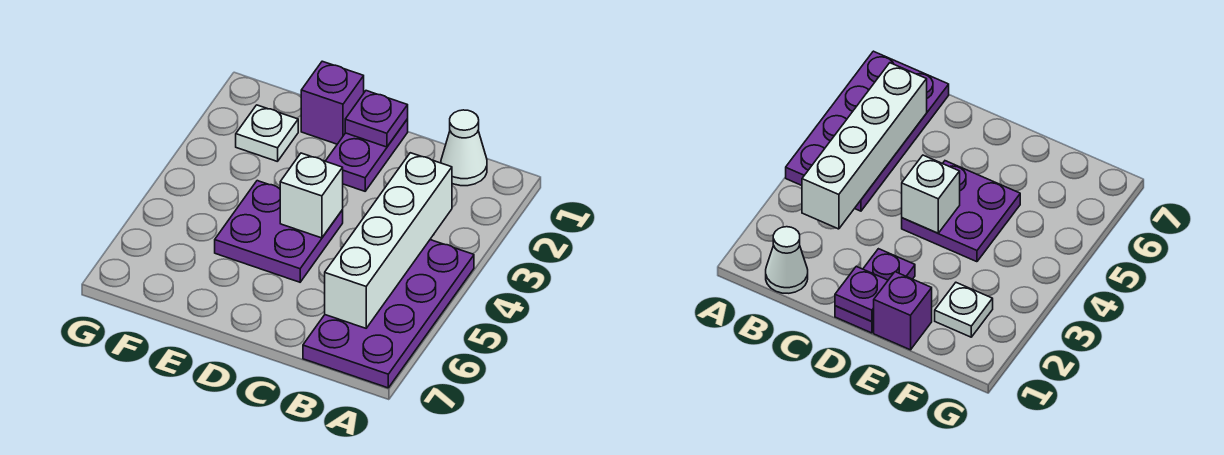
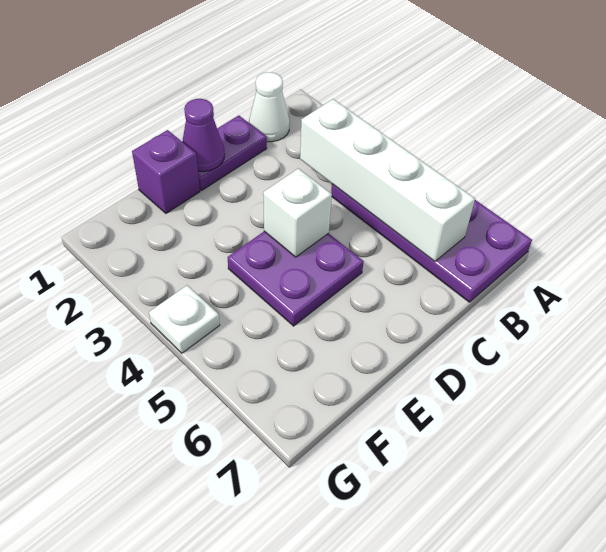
purple 1x2 plate [326,119,408,191] -> purple 1x2 plate turned to [198,116,267,190]
purple 1x1 plate [345,91,408,147] -> purple 1x1 cone [182,99,224,172]
white 1x1 plate [236,105,298,162] -> white 1x1 plate moved to [149,285,220,353]

